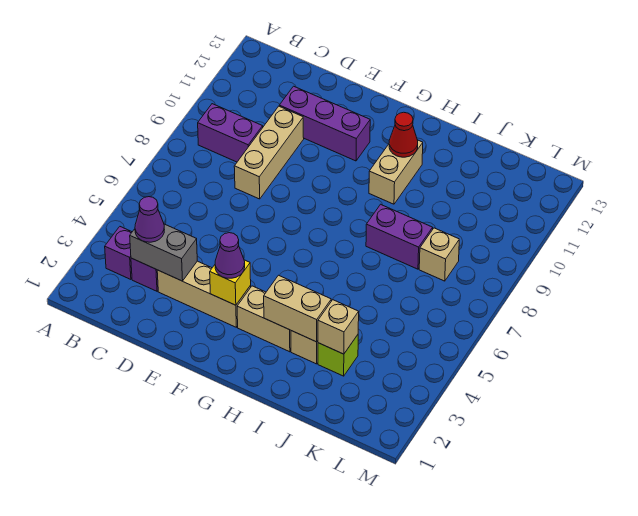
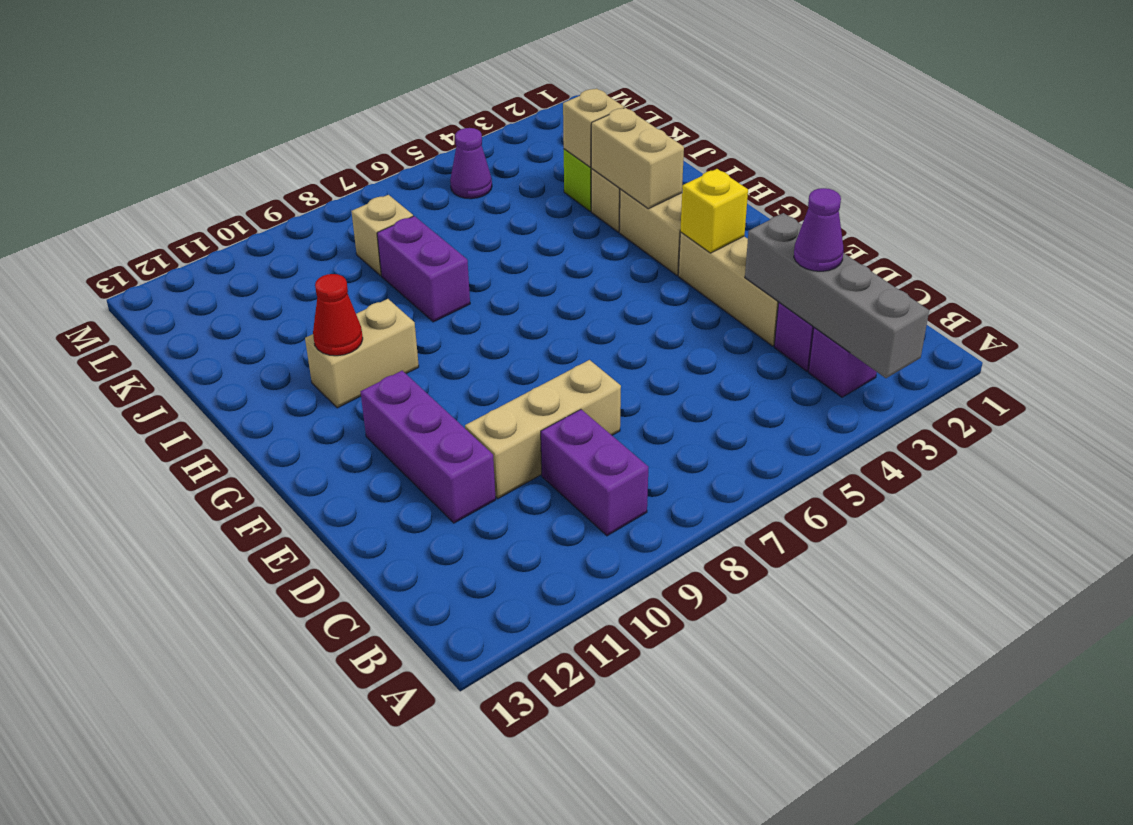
grey 1x2 brick [130,224,197,281] -> grey 1x4 brick [745,213,929,378]
purple 1x1 cone [215,233,245,278] -> purple 1x1 cone moved to [450,128,492,199]

